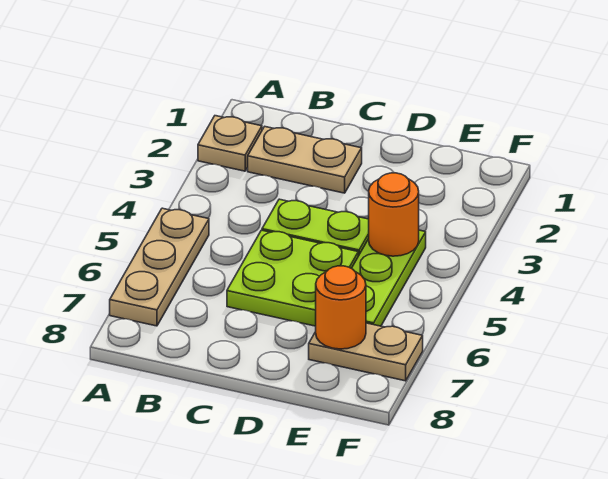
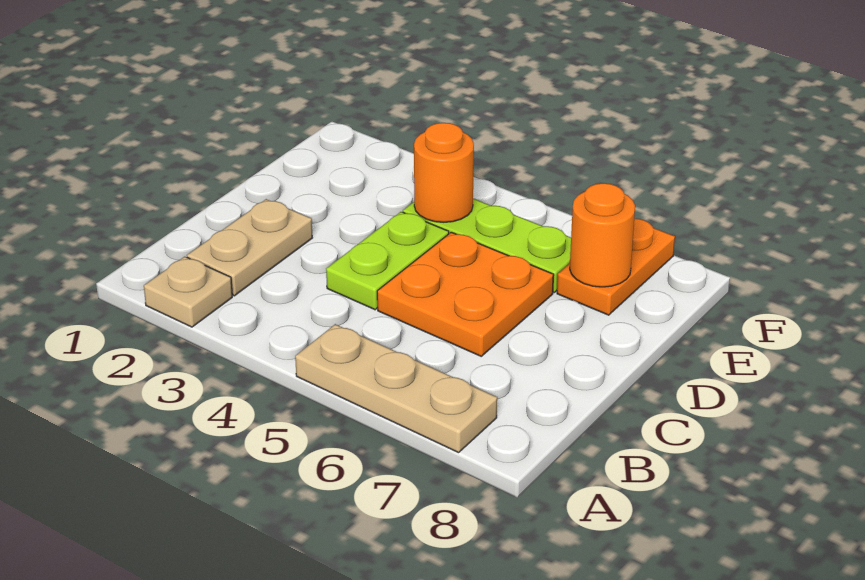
lime 2x2 plate [227,230,358,326] -> orange 2x2 plate [377,232,554,356]
tan 1x2 plate [309,323,423,381] -> orange 1x2 plate [557,219,675,315]

